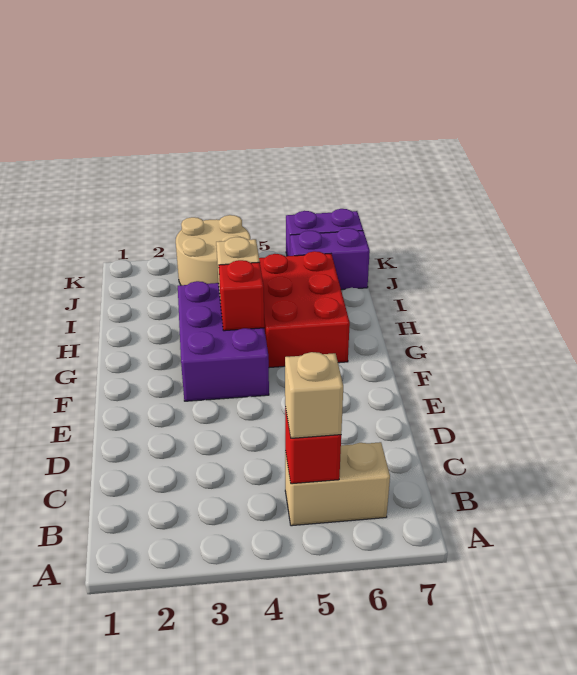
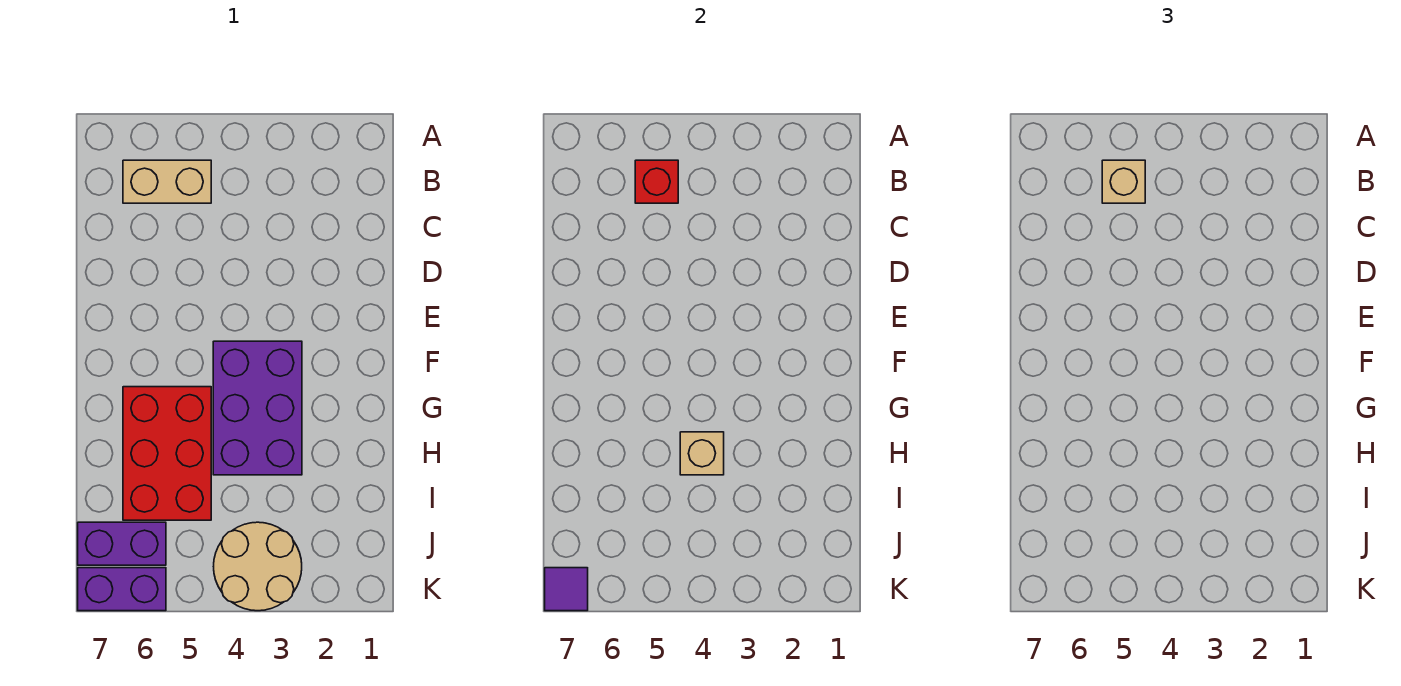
red 1x1 brick [219,260,264,331] -> none
none -> purple 1x1 tile [545,568,588,611]

